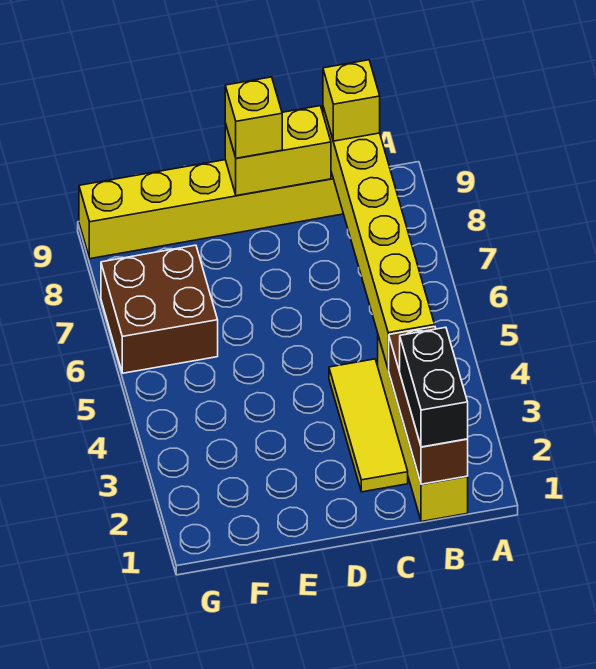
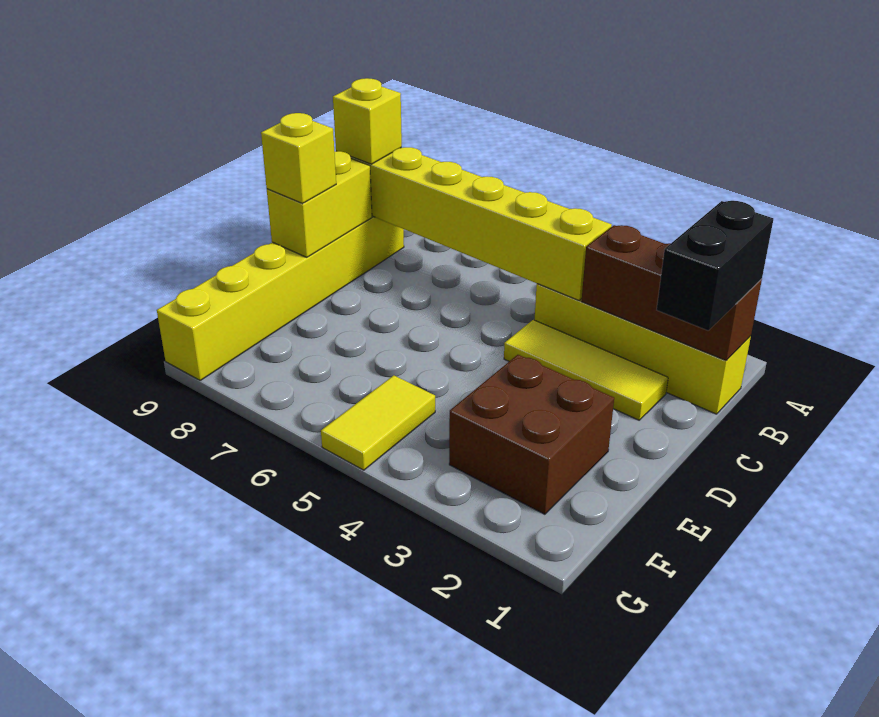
black 1x2 brick [400,327,468,447] -> black 1x2 brick turned to [657,201,773,330]
none -> yellow 1x2 tile [321,375,435,470]
brown 2x2 brick [101,245,218,373] -> brown 2x2 brick moved to [449,355,614,514]

